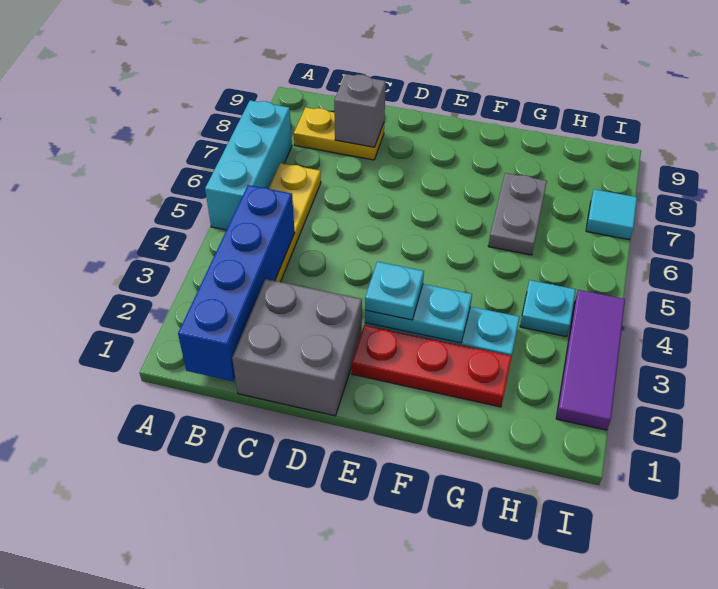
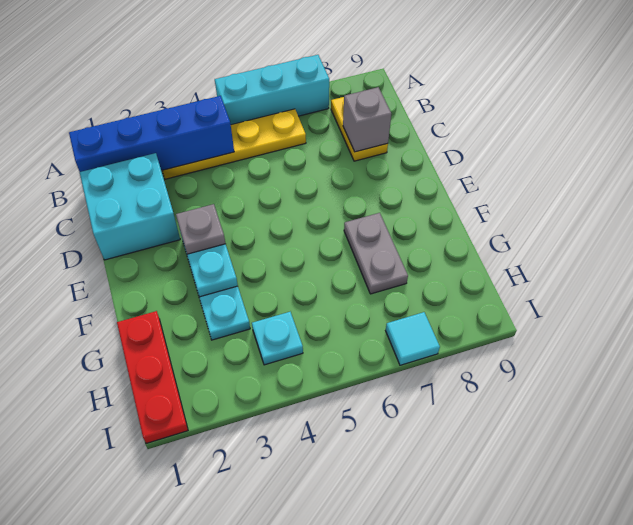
grey 2x2 brick [232,279,362,416] -> cyan 2x2 brick [80,153,180,260]
red 1x3 plate [352,325,512,407] -> red 1x3 plate moved to [117,311,188,444]
cyan 1x1 plate [365,262,424,320] -> grey 1x1 plate [176,204,225,254]
grey 1x2 plate [488,173,547,255] -> grey 1x2 plate turned to [344,213,408,294]
purple 1x3 tile [556,290,625,430] -> none

